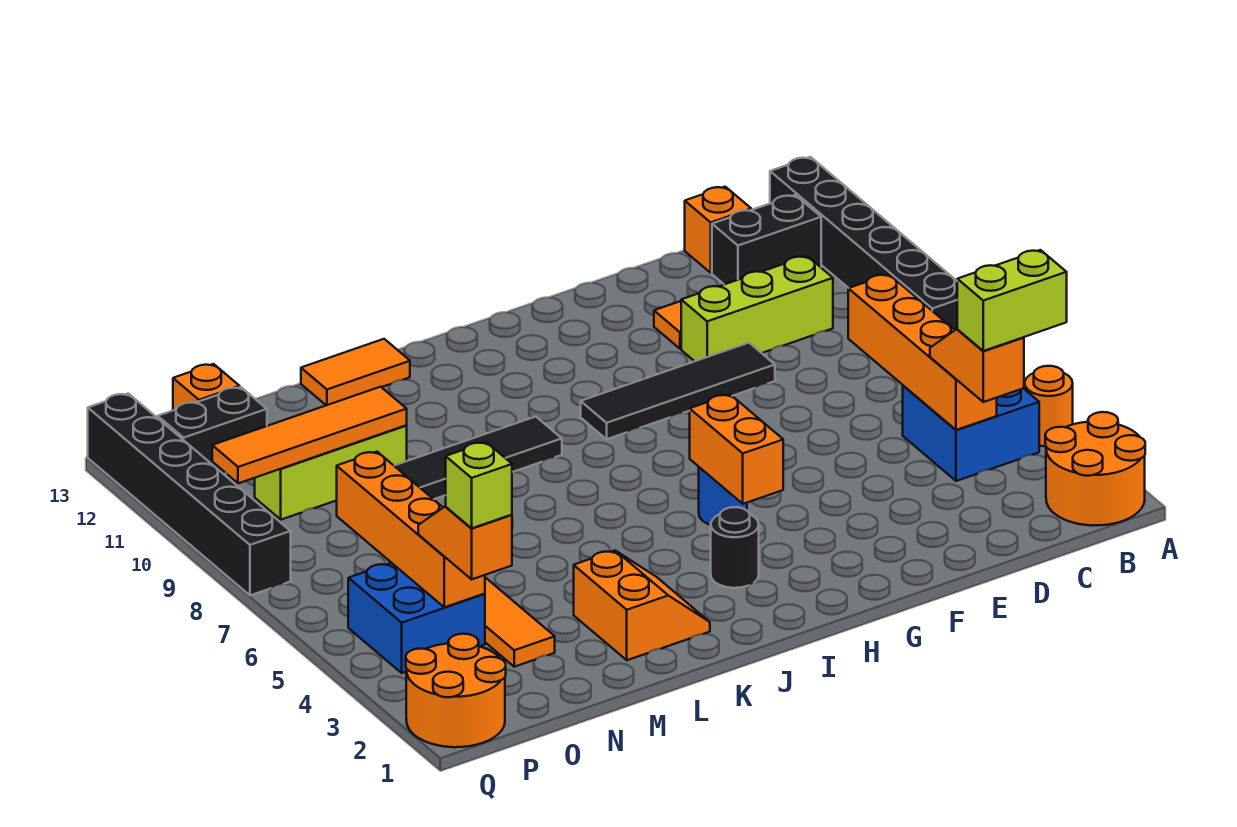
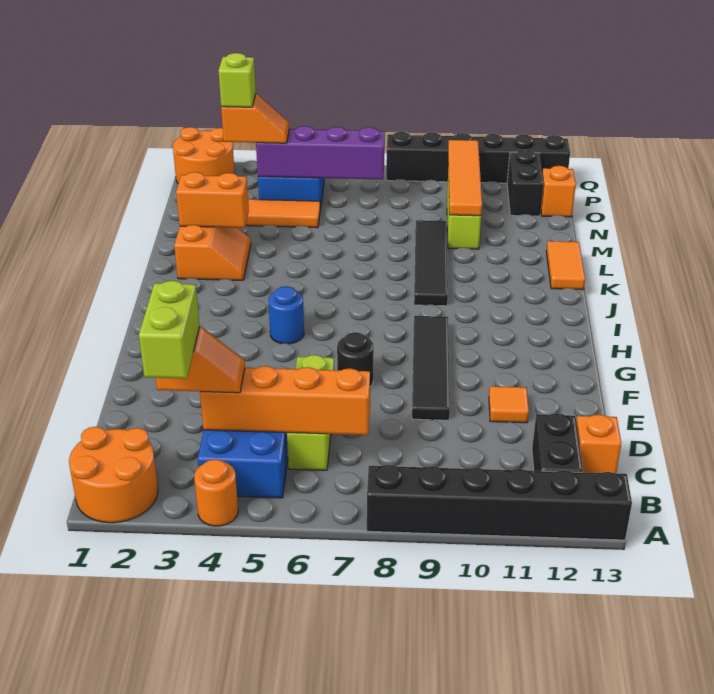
lime 1x3 brick [681,256,833,361] -> lime 1x3 brick moved to [287,355,334,470]
orange 1x2 brick [690,395,783,504] -> orange 1x2 brick moved to [176,172,249,228]
black 1x1 round brick [711,507,759,588] -> black 1x1 round brick moved to [337,332,374,387]
orange 2x2 slope [574,551,710,660] -> orange 2x2 slope turned to [174,225,251,280]
orange 1x4 brick [337,452,485,607] -> purple 1x4 brick [256,126,385,180]

